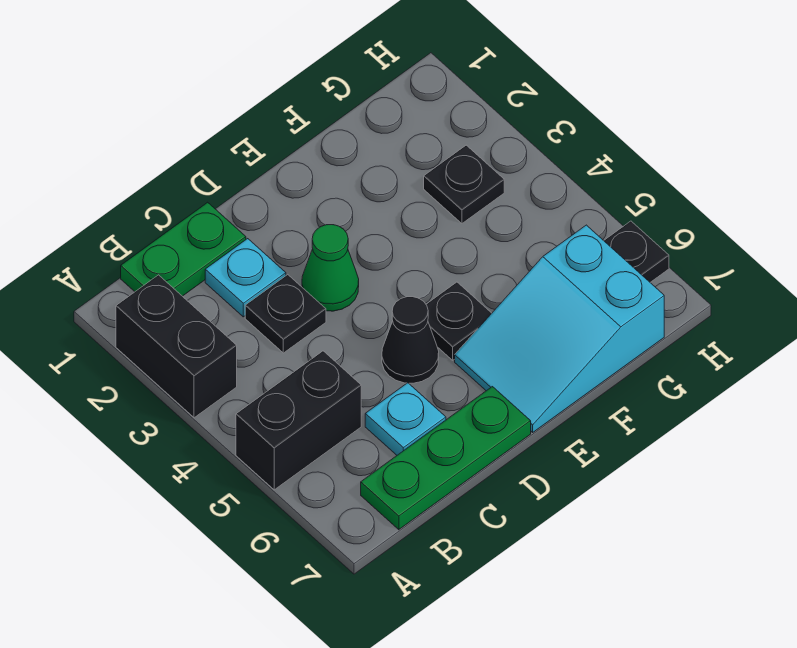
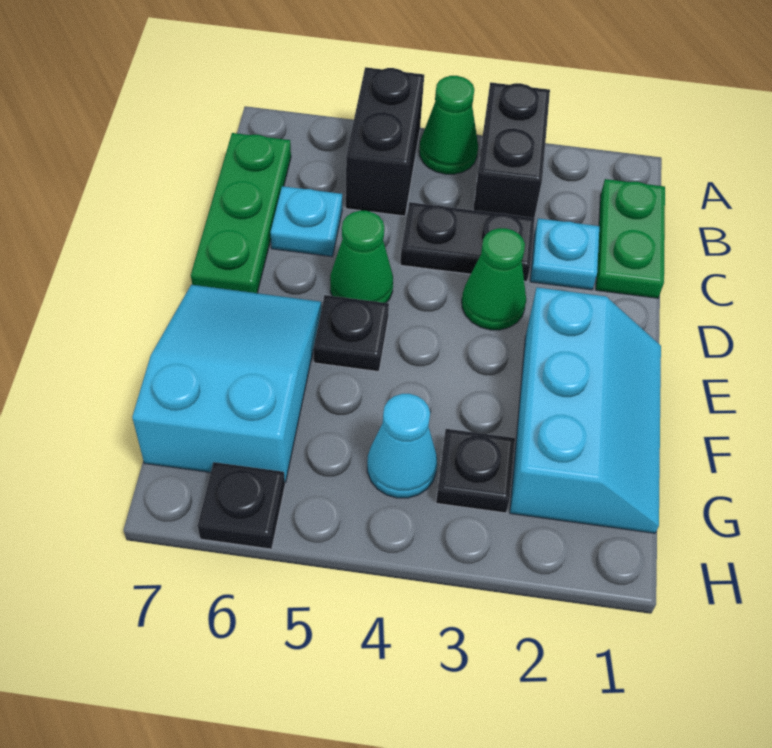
black 1x2 brick [116,275,237,418] -> black 1x2 brick turned to [473,82,550,218]
none -> green 1x1 cone [420,76,478,174]
black 1x1 plate [245,275,326,353] -> black 1x2 plate [400,202,535,281]
black 1x1 cone [382,297,439,383] -> green 1x1 cone [330,211,393,303]
none -> cyan 2x3 slope [510,288,661,533]
none -> cyan 1x1 cone [367,394,437,498]

